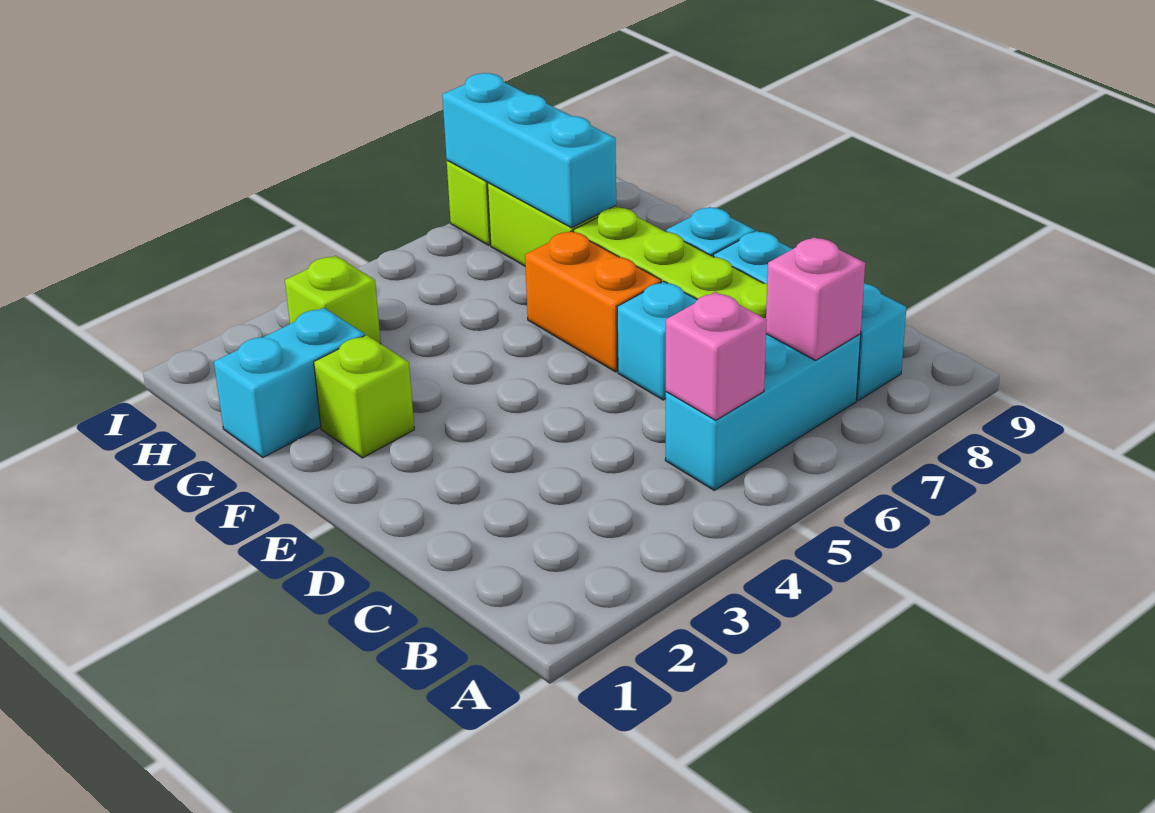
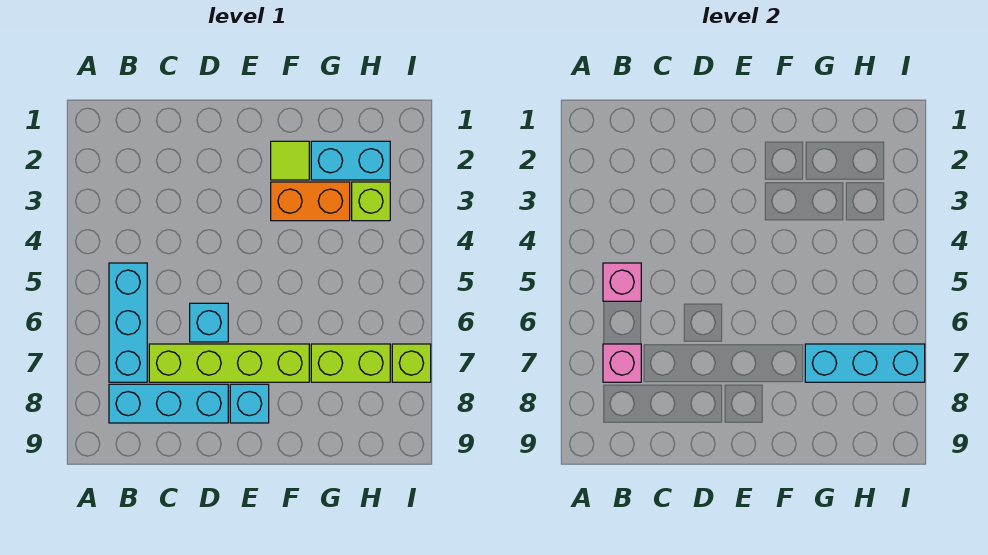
orange 1x2 brick [525,231,661,372] -> orange 1x2 brick moved to [271,182,350,221]
lime 1x1 brick [314,335,414,458] -> lime 1x1 tile [271,141,309,180]
cyan 1x2 brick [214,308,365,458] -> cyan 1x2 brick turned to [311,141,390,180]

